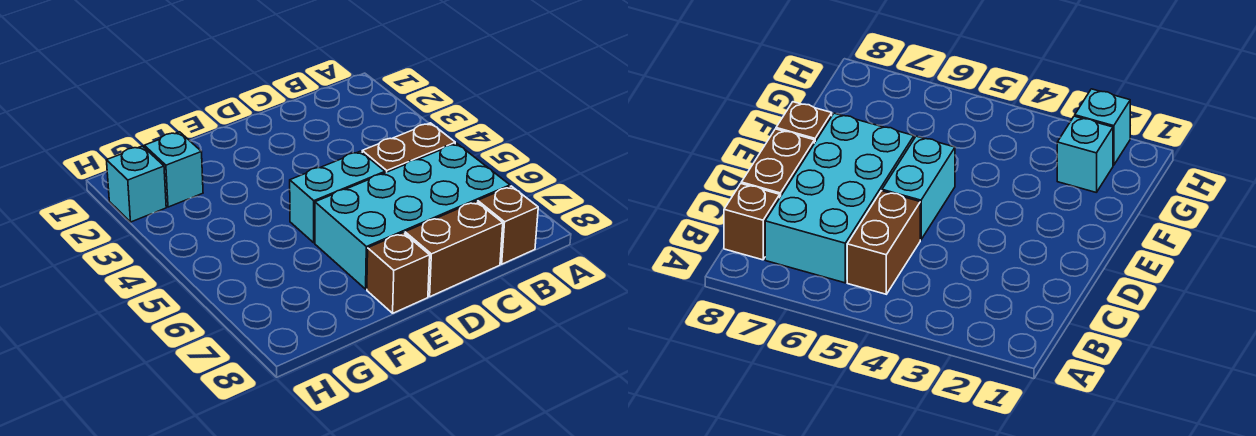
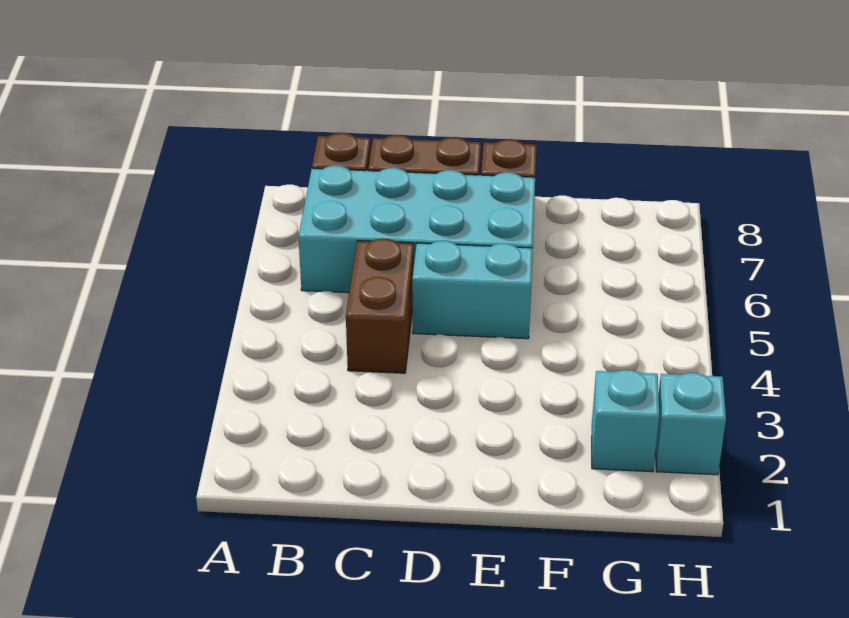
brown 1x2 brick [362,123,455,173] -> brown 1x2 brick turned to [346,238,414,373]

